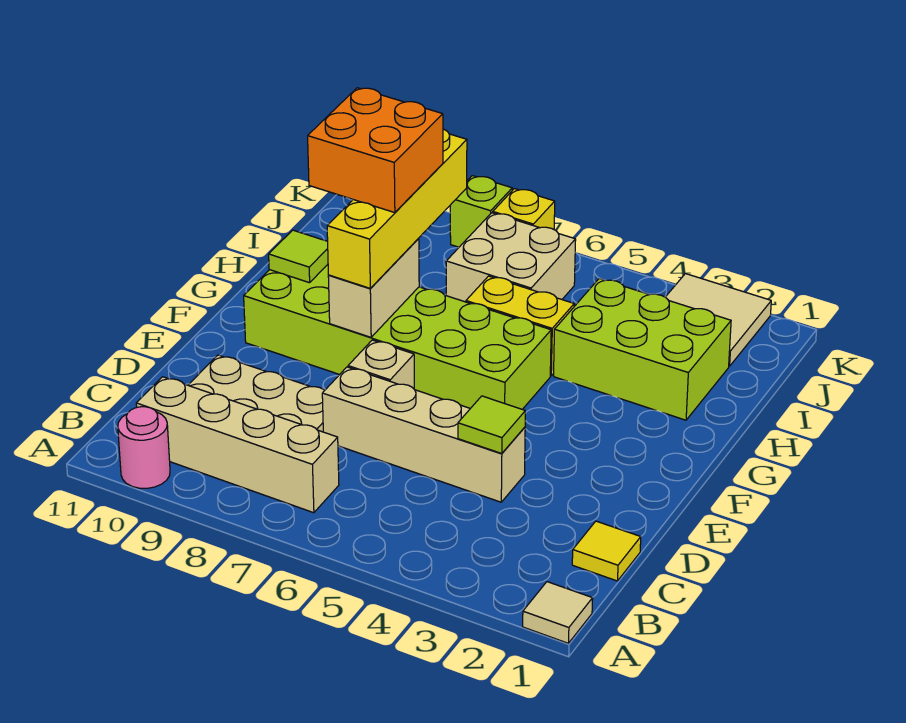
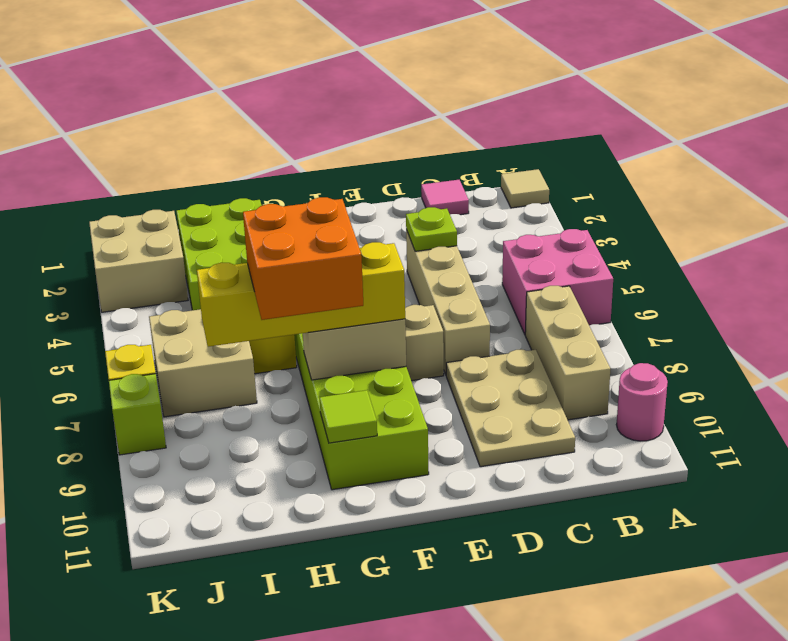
none -> pink 2x2 brick [502,229,613,334]
tan 1x4 brick [136,377,339,513] -> tan 1x3 brick [525,286,611,420]
yellow 1x1 tile [572,521,641,581] -> pink 1x1 tile [421,180,469,215]
lime 1x1 tile [458,396,525,454] -> lime 1x1 plate [406,207,457,251]
tan 2x2 tile [666,274,771,366] -> tan 2x2 brick [89,210,188,312]

